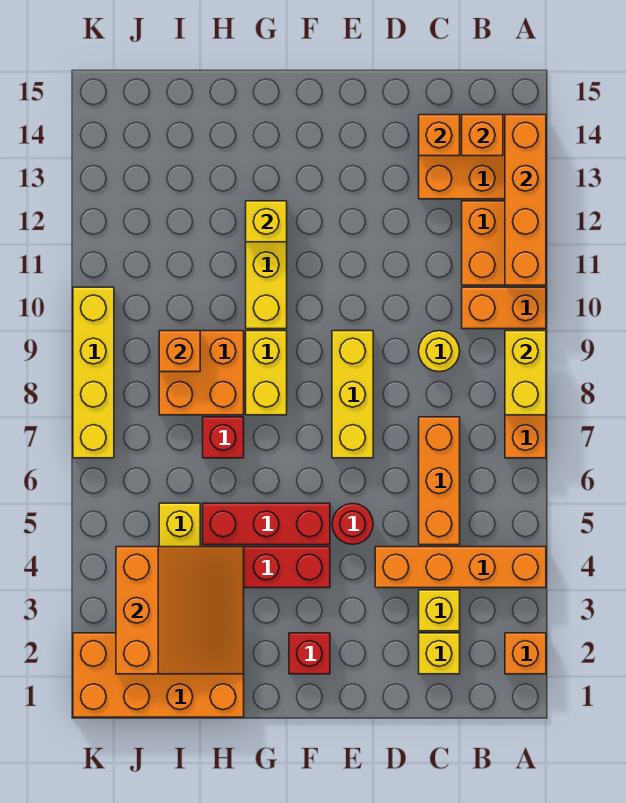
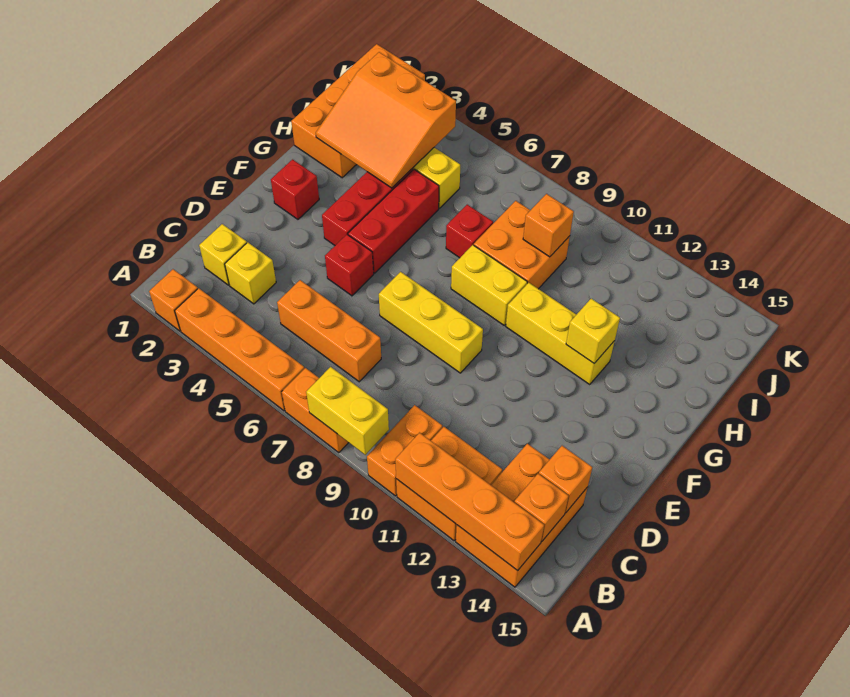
orange 1x4 brick [375,547,546,588] -> orange 1x4 brick turned to [175,288,304,411]
yellow 1x1 round brick [419,331,460,372] -> none
red 1x1 round brick [332,503,373,545] -> red 1x1 brick [325,235,374,296]
yellow 1x4 brick [73,287,114,458] -> none

